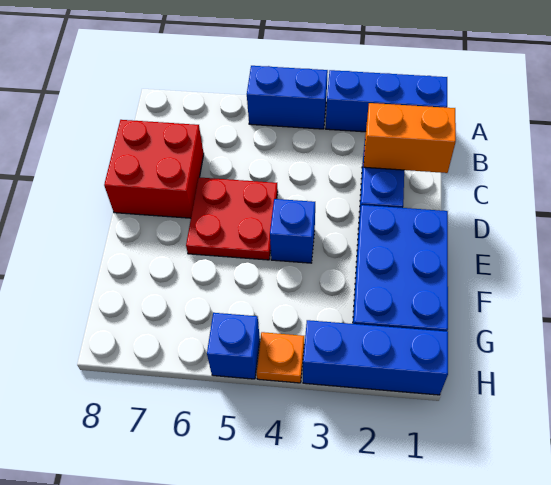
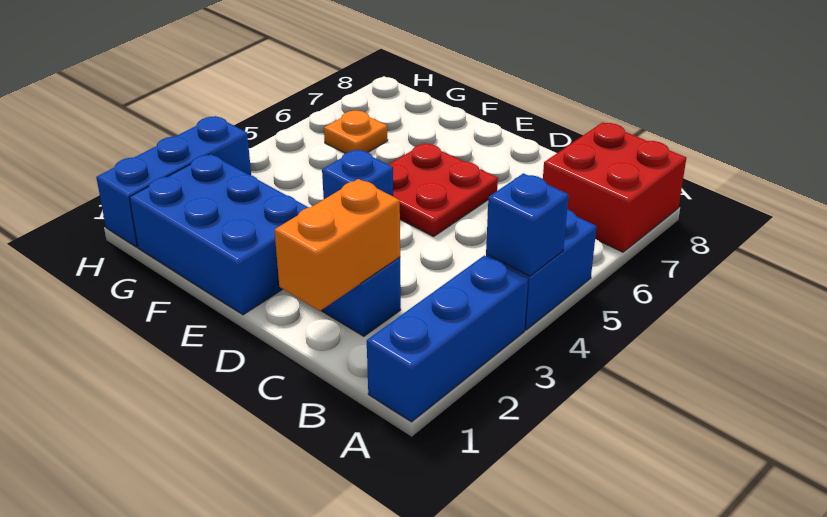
red 2x2 brick [104,120,204,218] -> red 2x2 brick moved to [543,122,686,252]
orange 1x1 plate [257,332,304,383] -> orange 1x1 plate moved to [324,111,388,153]
blue 1x1 brick [207,313,260,379] -> blue 1x1 brick moved to [486,173,568,276]

